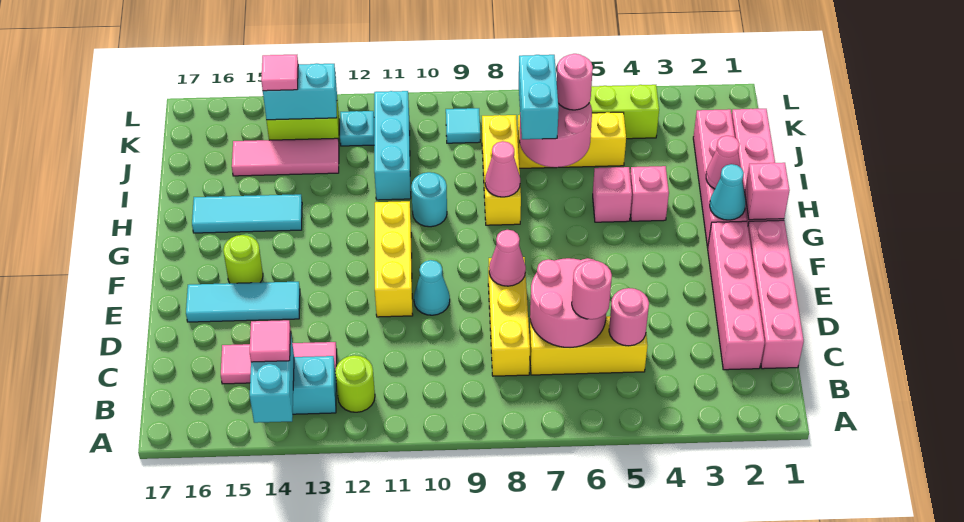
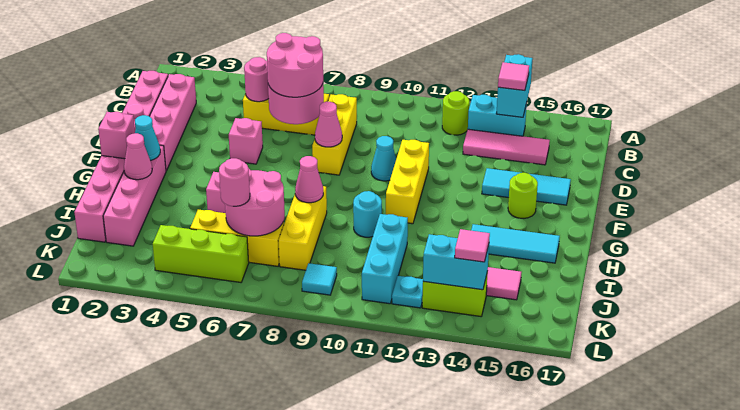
pink 1x1 round brick [572,260,612,319] -> pink 2x2 round brick [267,33,323,97]
pink 1x1 brick [630,166,669,221] -> pink 1x1 brick moved to [229,118,263,164]
cyan 1x2 brick [519,55,559,139] -> none

